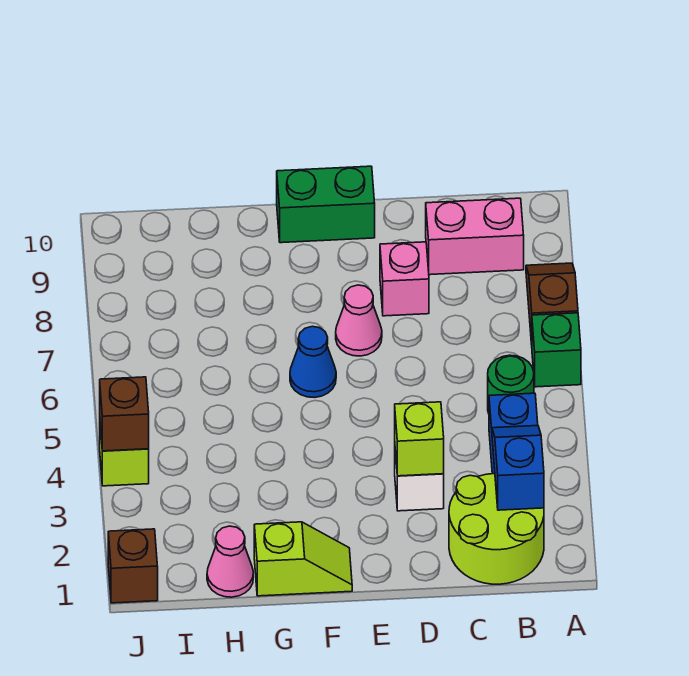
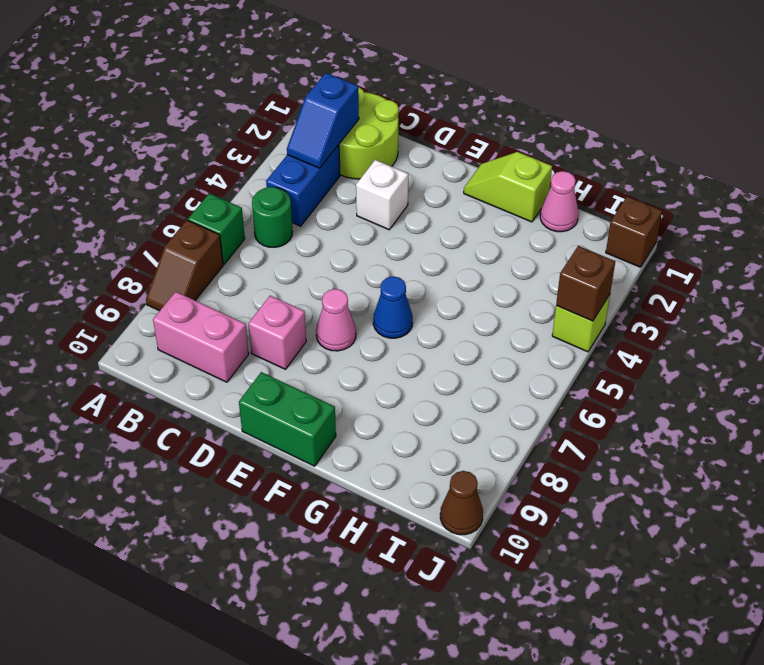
lime 1x1 brick [395,402,444,476] -> none
none -> brown 1x1 cone [440,471,483,535]

